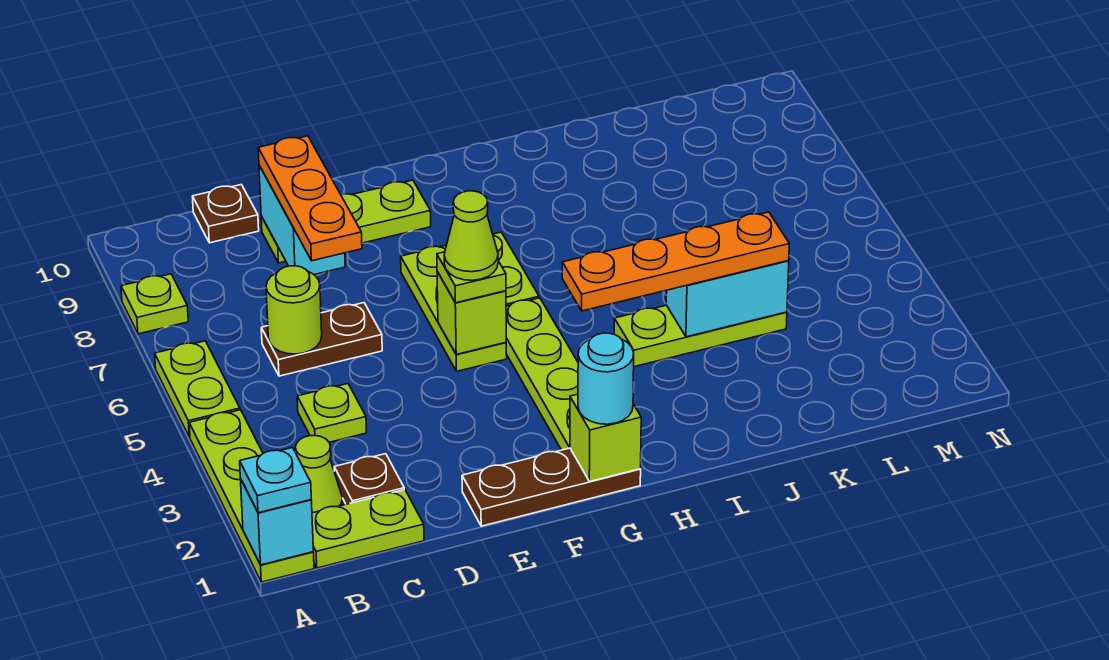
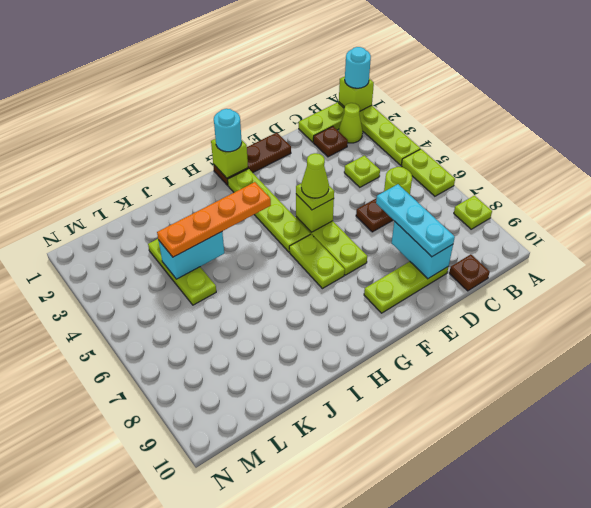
cyan 1x1 brick [240,479,313,565] -> lime 1x1 brick [339,77,374,111]
cyan 1x1 plate [240,448,311,513] -> cyan 1x1 round brick [345,47,371,88]
orange 1x3 plate [258,136,362,261] -> cyan 1x3 plate [376,184,455,257]
lime 1x3 plate [614,305,787,367] -> lime 1x3 plate turned to [148,239,216,305]

